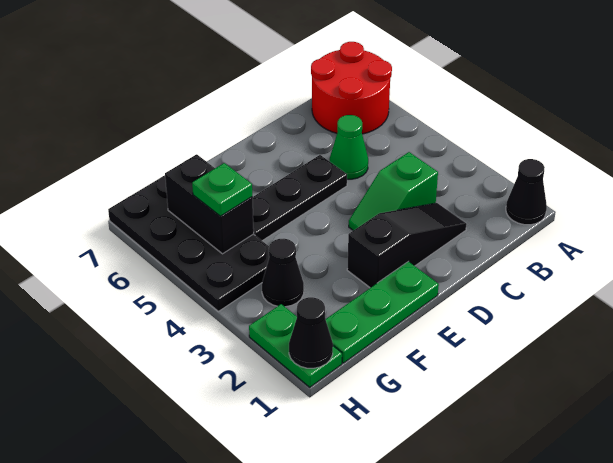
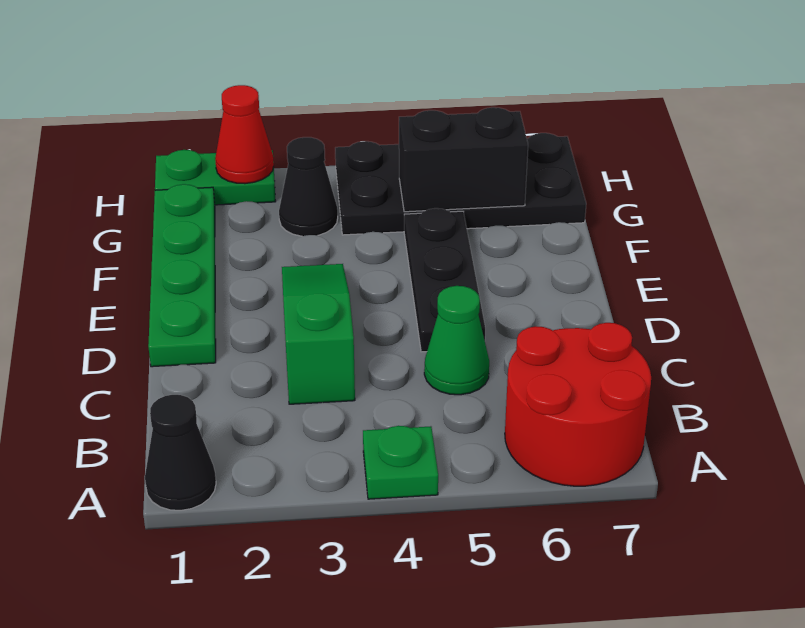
black 1x3 slope [347,203,467,288] -> none
green 1x2 slope [349,152,438,231] -> green 1x3 slope [282,264,355,404]
green 1x3 plate [326,262,439,363] -> green 1x4 plate [148,184,216,367]
green 1x1 plate [192,163,252,216] -> green 1x1 plate moved to [363,426,438,499]
black 1x1 cone [289,297,333,368] -> none
none -> red 1x1 cone [215,85,274,184]

